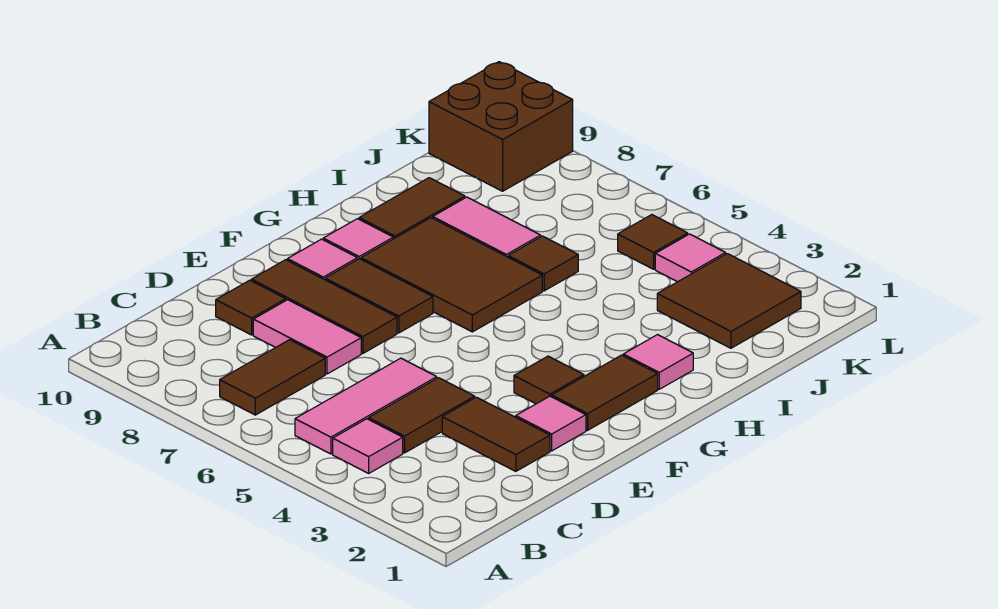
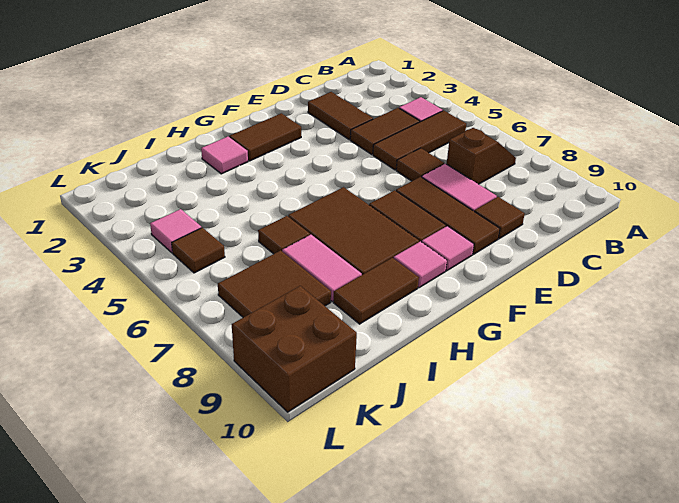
pink 1x3 tile [295,358,437,454] -> brown 1x3 tile [373,111,466,170]
brown 1x2 tile [220,340,325,415] -> brown 1x2 slope [447,128,516,184]
pink 1x1 tile [516,396,586,451] -> none
brown 1x1 tile [514,356,584,404] -> brown 1x1 tile moved to [396,148,444,181]
brown 2x2 tile [657,254,801,348] -> brown 2x2 tile moved to [218,250,331,317]

